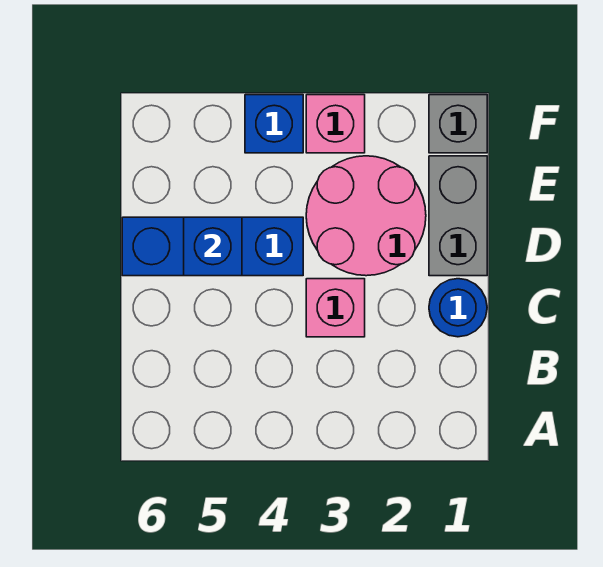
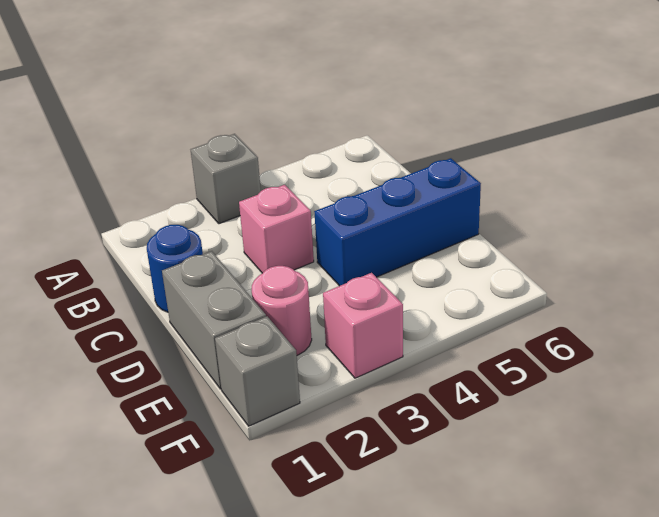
none -> grey 1x1 brick [191,134,261,224]
pink 2x2 round brick [306,156,426,276] -> pink 1x1 round brick [252,266,312,355]
blue 1x1 brick [184,217,242,276] -> none
blue 1x1 brick [245,95,303,153] -> none

